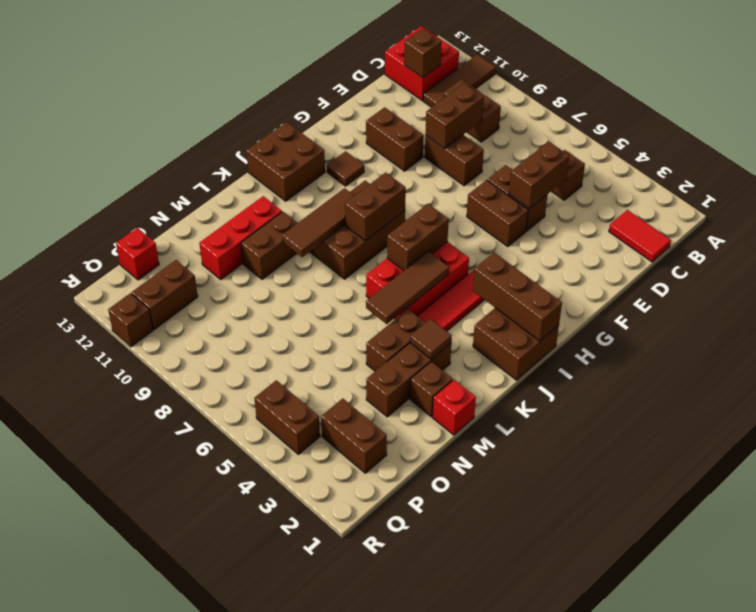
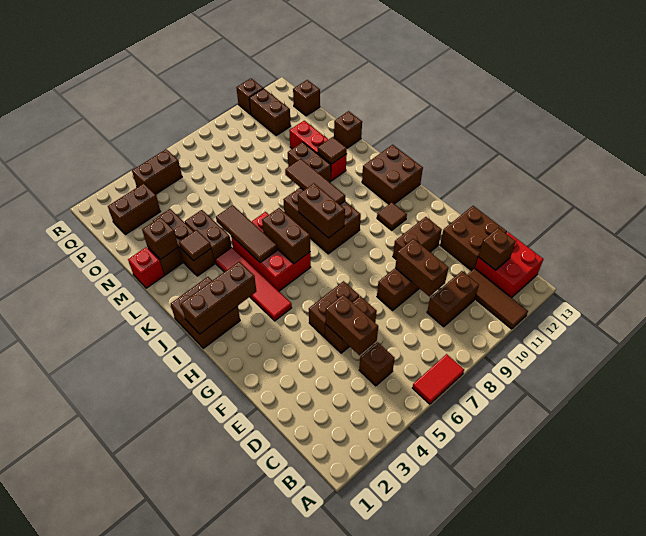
red 1x2 tile [609,210,671,262] -> red 1x2 tile moved to [412,354,464,404]
none -> brown 2x2 brick [440,206,507,271]
none -> brown 1x1 tile [318,137,347,164]
none -> brown 1x1 brick [142,217,178,260]
none -> brown 1x1 brick [334,111,362,148]
red 1x1 brick [116,228,159,280] -> brown 1x1 brick [293,80,320,116]

